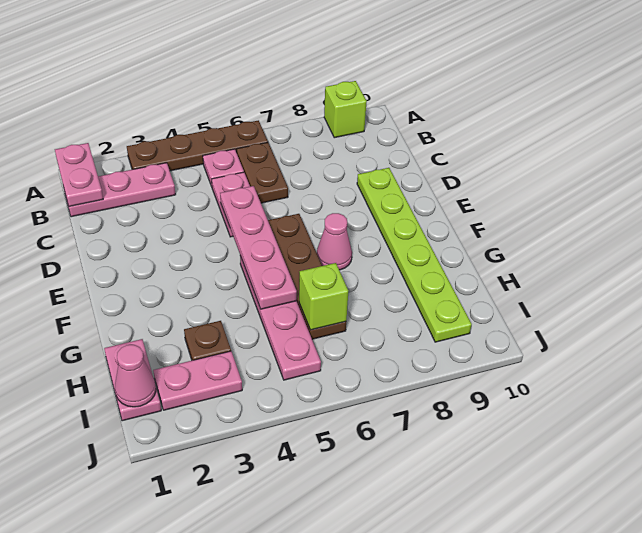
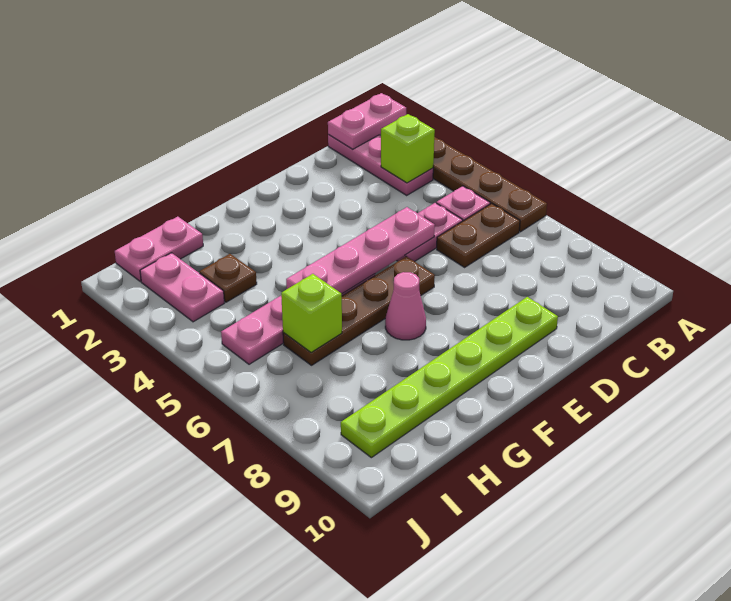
lime 1x1 brick [324,81,367,138] -> lime 1x1 brick moved to [381,114,435,183]
pink 1x1 cone [115,345,156,407] -> none

